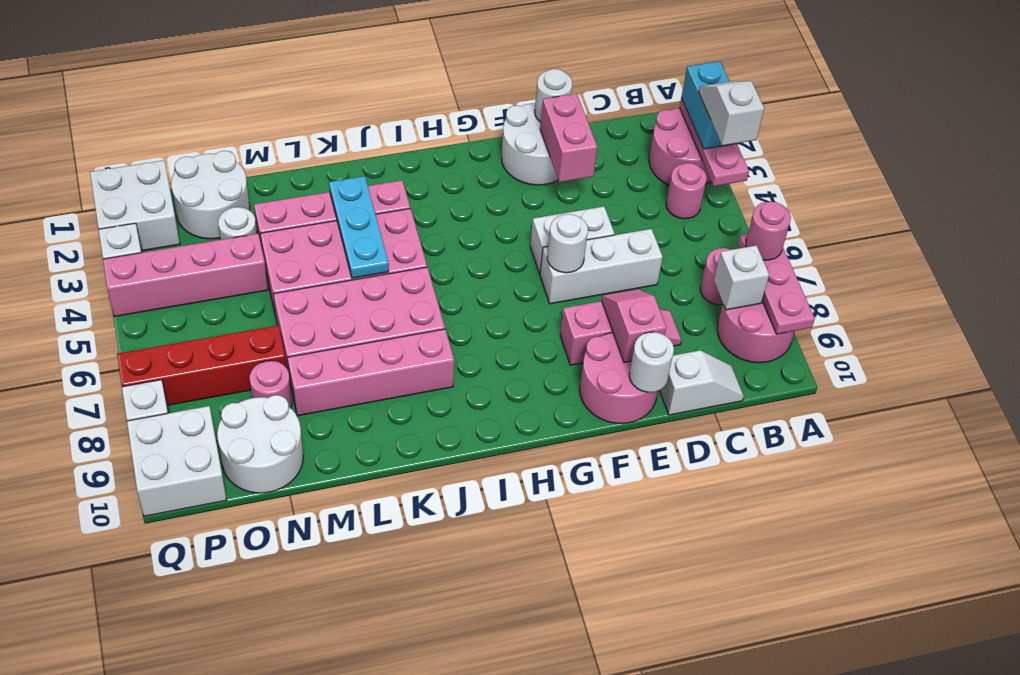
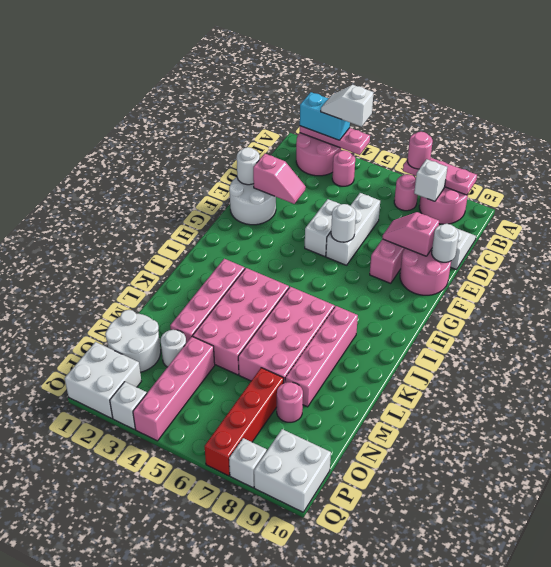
pink 1x2 brick [540,94,597,182] -> pink 1x2 slope [253,154,306,204]
cyan 1x3 plate [329,176,389,278] -> none
white 2x2 round brick [217,395,303,493] -> none

